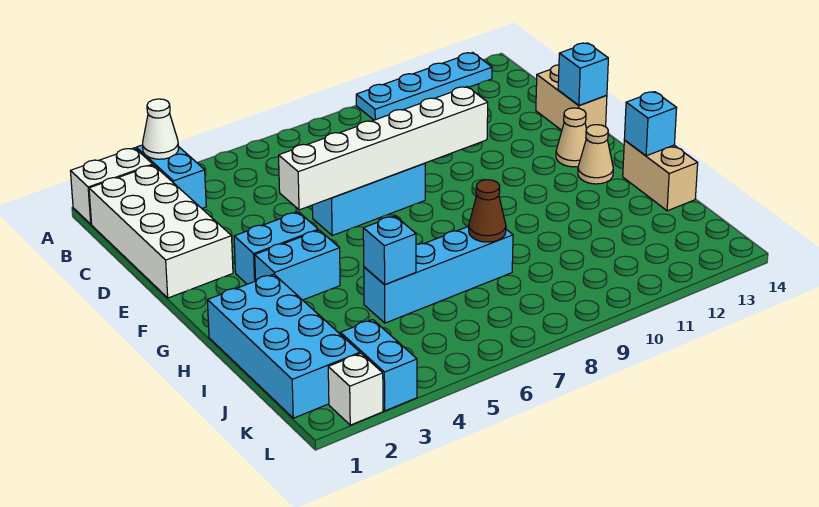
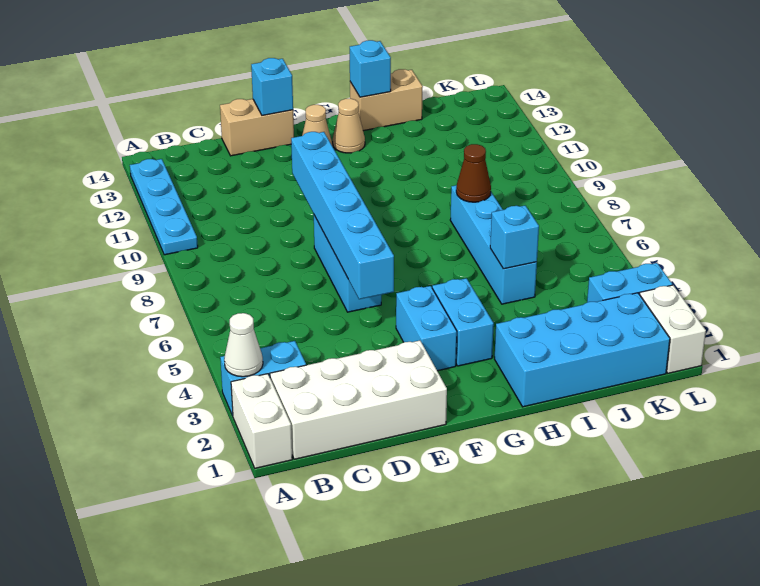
white 1x6 brick [279,87,488,210] -> cyan 1x6 brick [291,132,394,299]
white 1x1 brick [328,354,383,425] -> white 1x2 brick [640,285,706,373]

